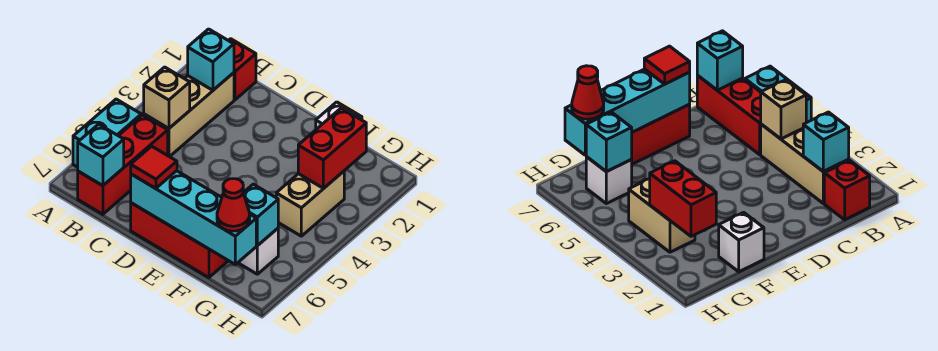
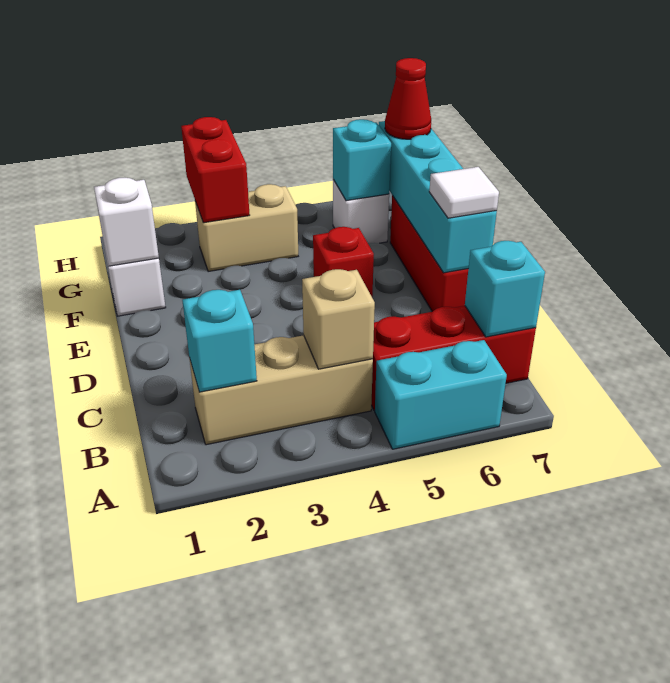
red 1x1 brick [228,39,256,100] -> red 1x1 brick moved to [313,227,374,296]
red 1x1 tile [131,146,177,188] -> white 1x1 tile [429,167,499,218]
none -> white 1x1 brick [94,178,159,266]
red 1x2 brick [298,108,366,188] -> red 1x2 brick turned to [181,117,250,223]

